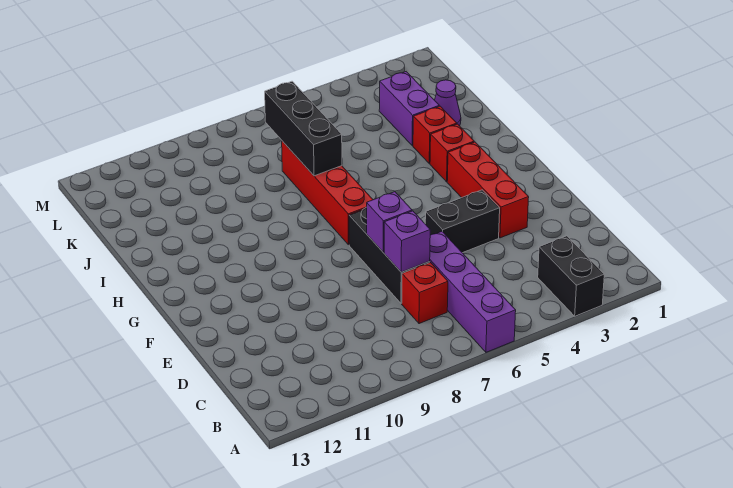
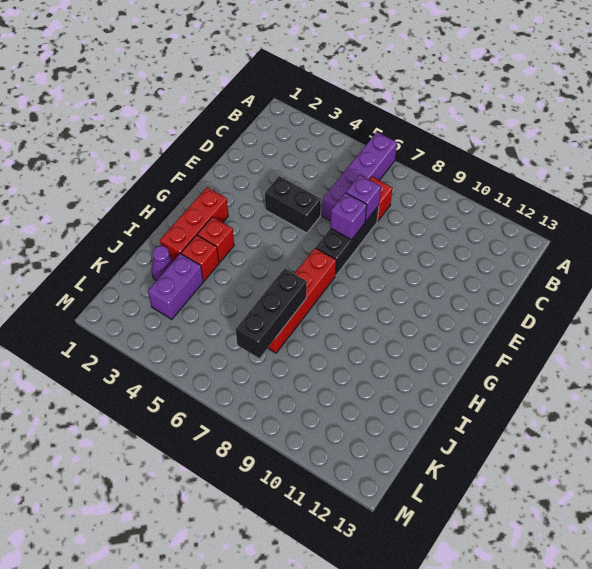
black 1x2 brick [538,236,604,316] -> none
red 1x3 brick [447,142,529,238] -> red 1x3 brick moved to [160,187,228,261]

